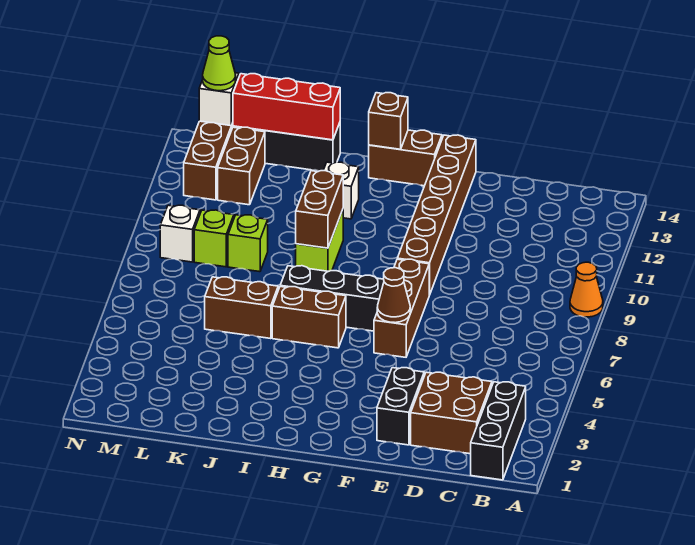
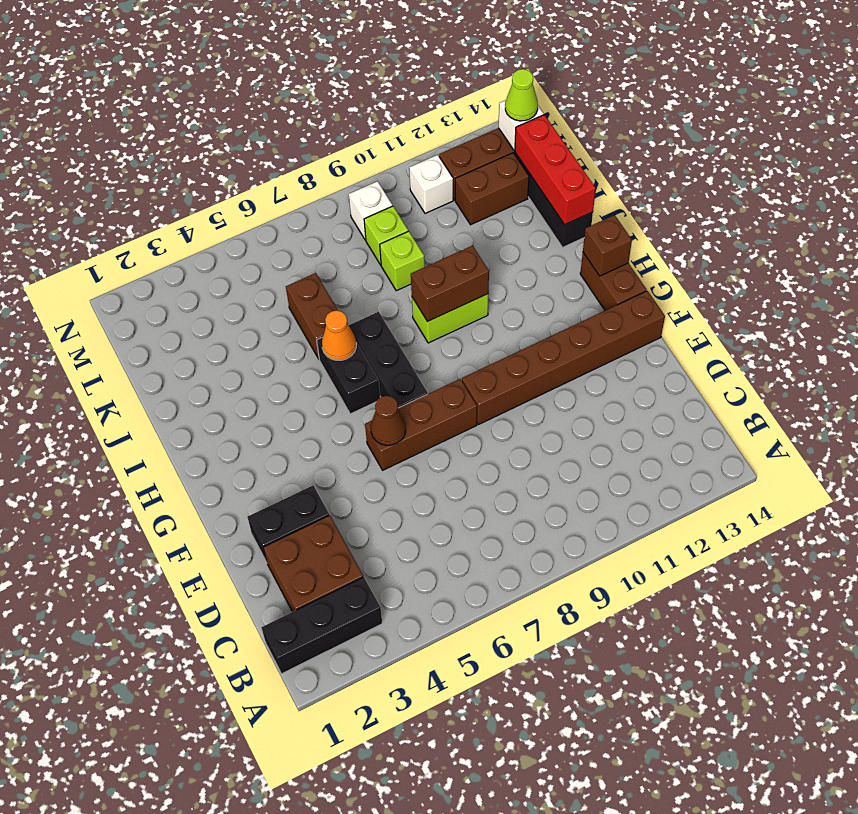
orange 1x1 cone [570,262,603,317] -> orange 1x1 cone moved to [322,310,356,360]
brown 1x2 brick [272,287,346,348] -> black 1x2 brick [317,337,380,414]
white 1x1 brick [323,162,359,219] -> white 1x1 brick moved to [409,155,453,213]

